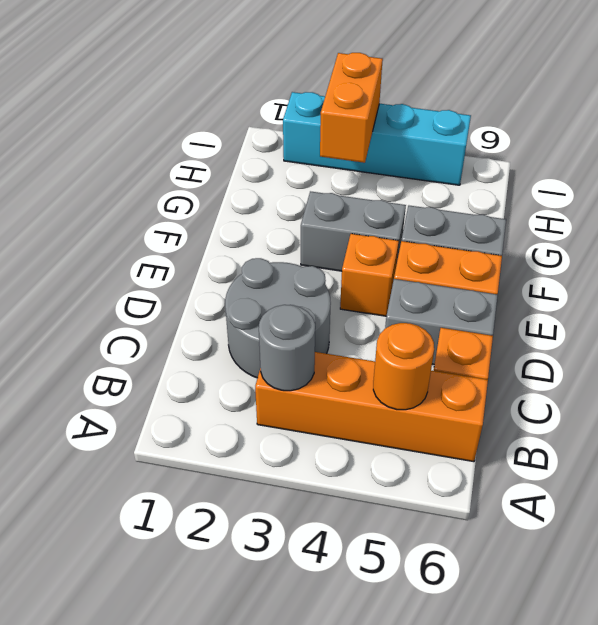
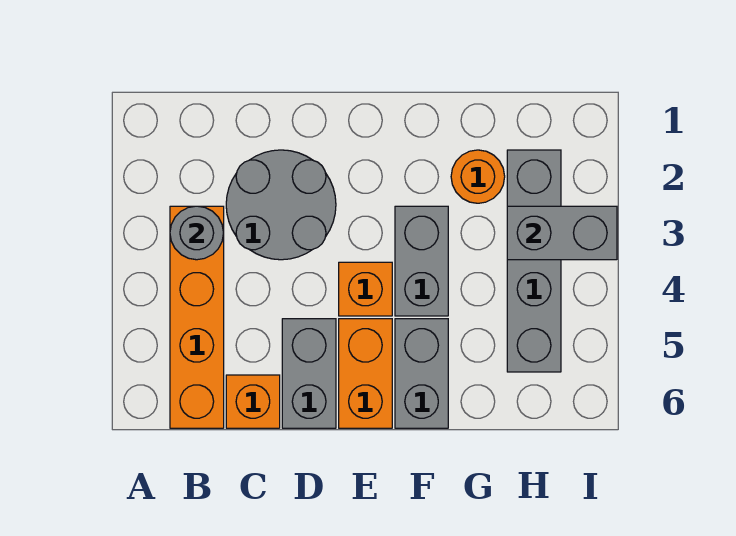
orange 1x1 round brick [373,323,434,410] -> orange 1x1 round brick moved to [451,150,505,203]
none -> grey 1x4 brick [507,150,561,372]
orange 1x2 brick [320,53,383,163] -> grey 1x2 brick [507,206,617,260]
cyan 1x4 brick [283,92,471,185] -> none

